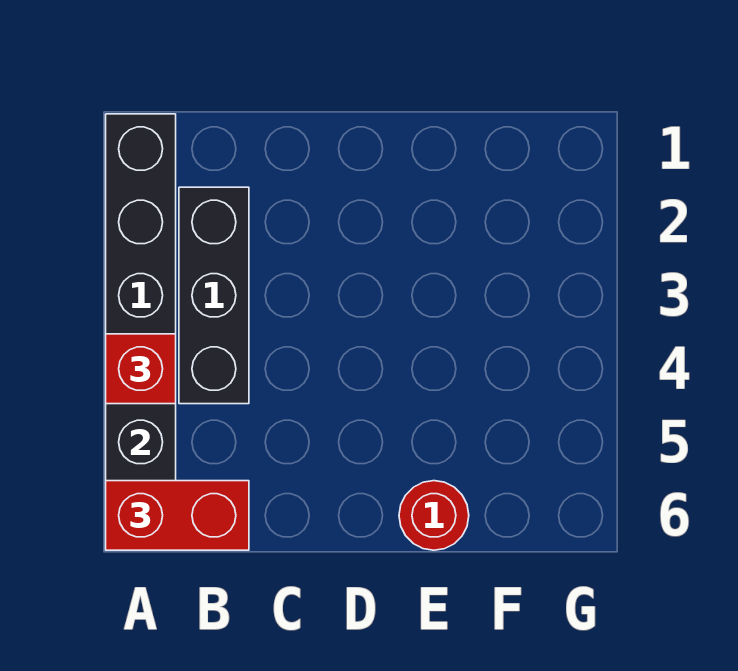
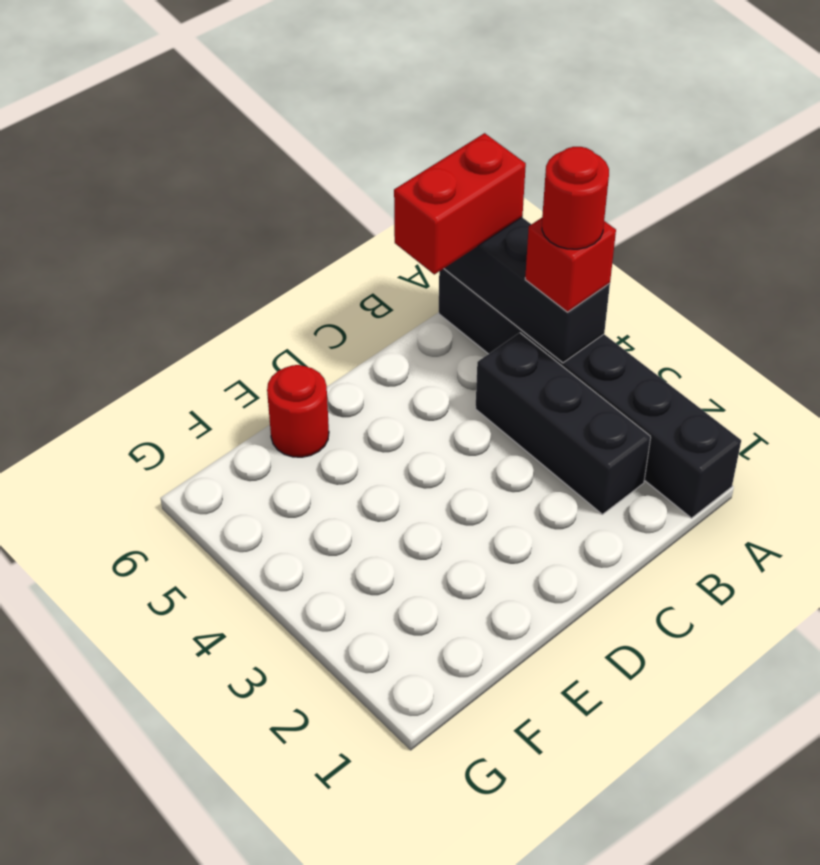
none -> red 1x1 round brick [542,147,609,249]

